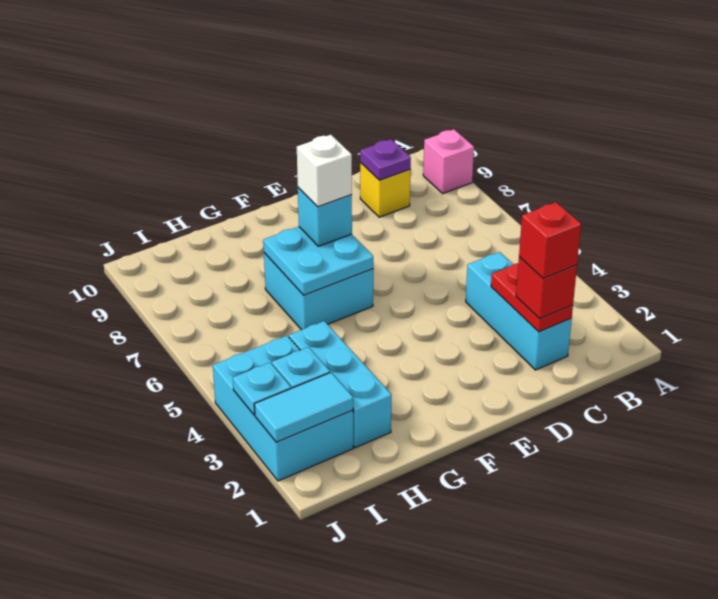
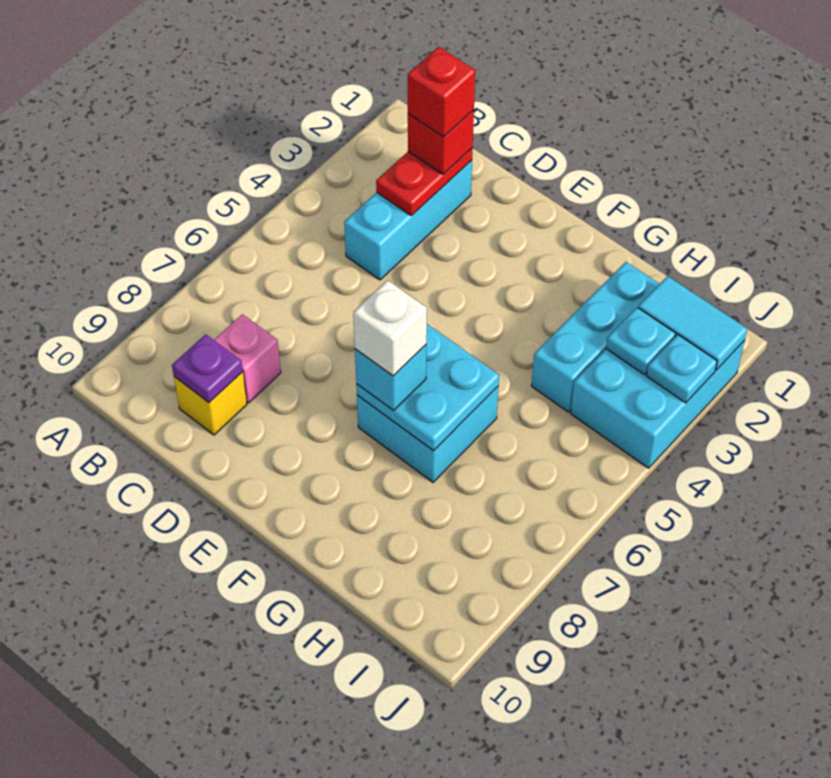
pink 1x1 brick [423,129,474,193] -> pink 1x1 brick moved to [214,314,281,403]

